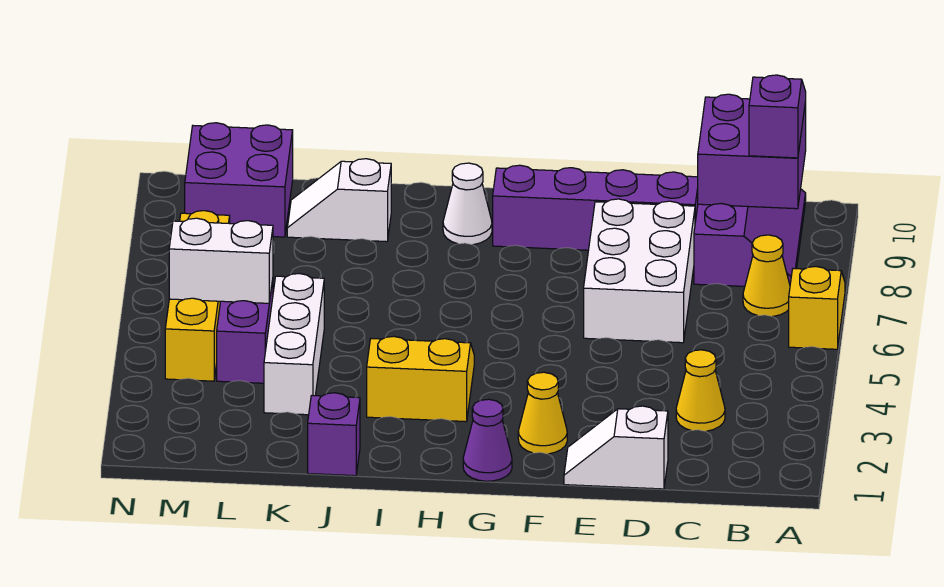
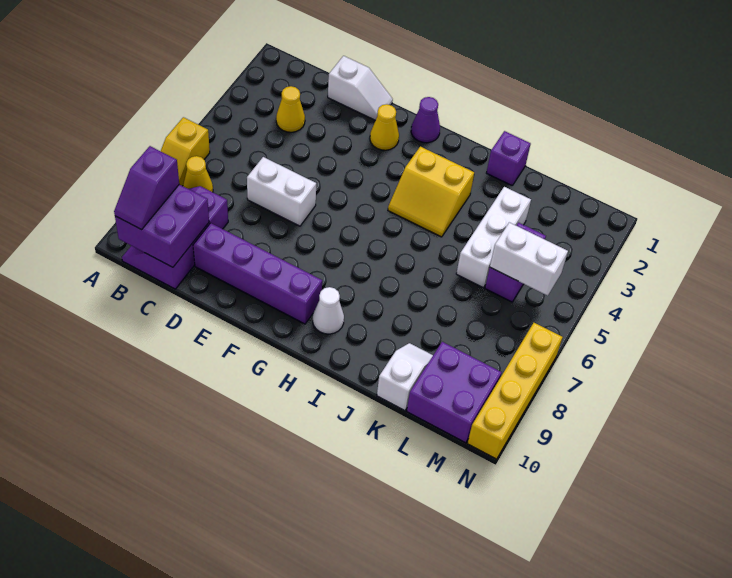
white 2x3 brick [584,199,695,343] -> white 1x2 brick [247,157,316,226]
white 1x2 slope [287,159,391,242] -> white 1x2 slope turned to [377,343,433,411]
yellow 1x4 brick [165,211,230,381] -> yellow 1x4 brick moved to [467,323,563,459]

